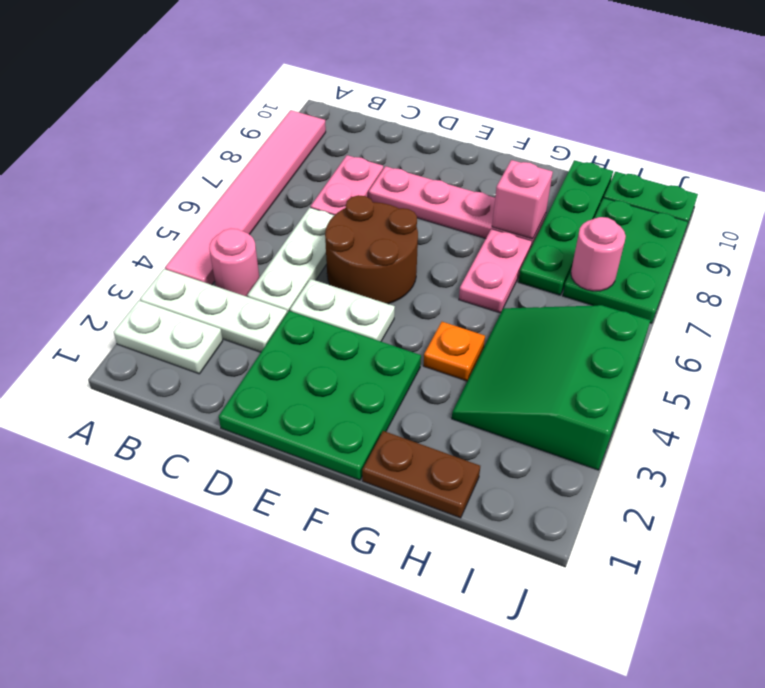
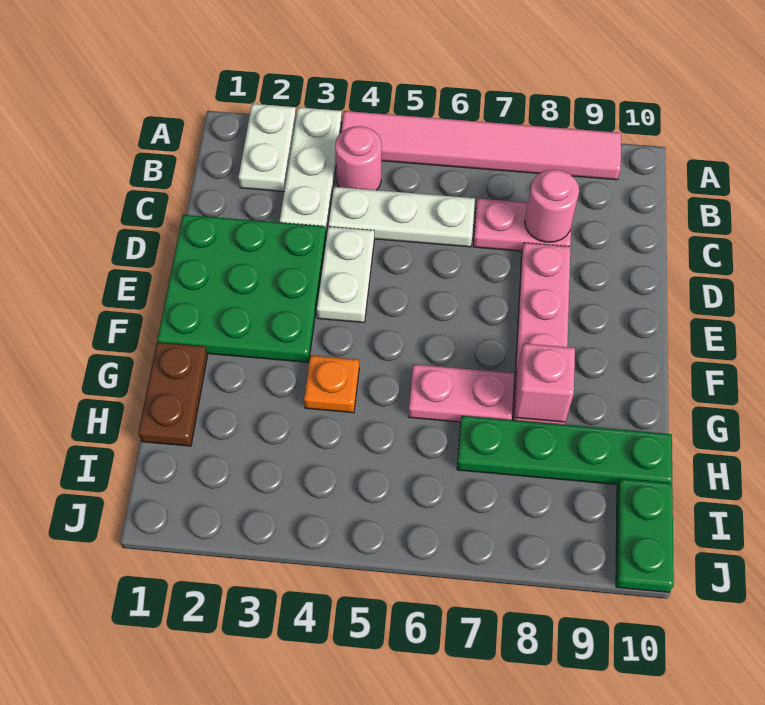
brown 2x2 round brick [325,195,418,304] -> none
green 3x3 slope [452,305,650,470] -> none
green 2x3 plate [563,198,688,323] -> none
pink 1x1 round brick [571,217,626,291] -> pink 1x1 round brick moved to [525,169,579,242]

